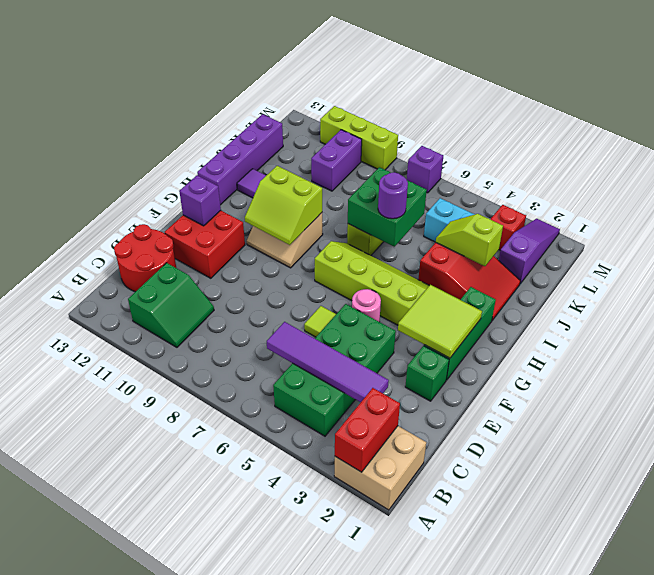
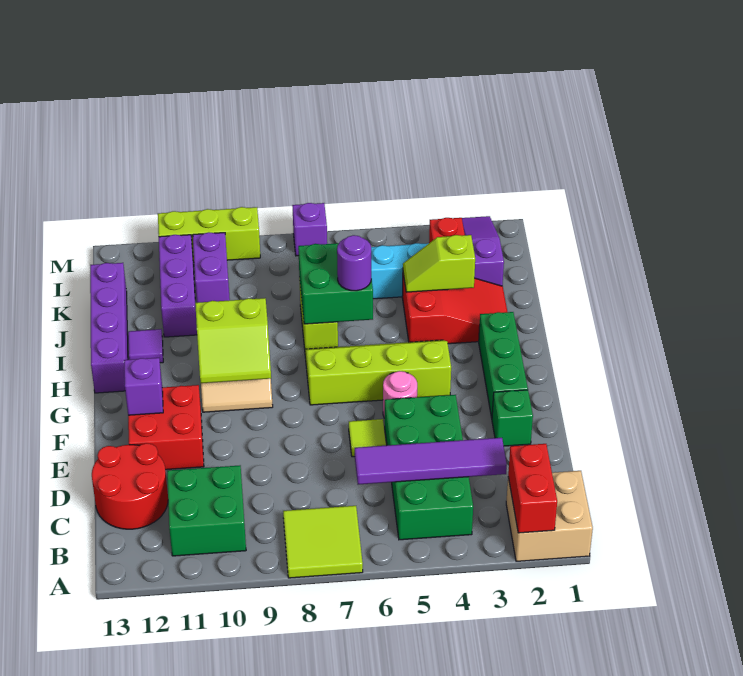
green 2x2 slope [128,263,214,347] -> green 2x2 brick [167,466,246,556]
lime 2x2 tile [398,285,482,358] -> lime 2x2 tile moved to [283,506,363,578]
none -> purple 1x3 brick [159,235,197,337]

